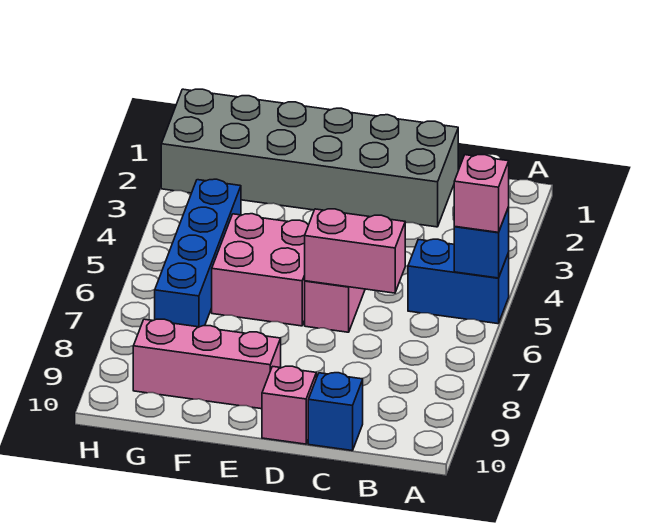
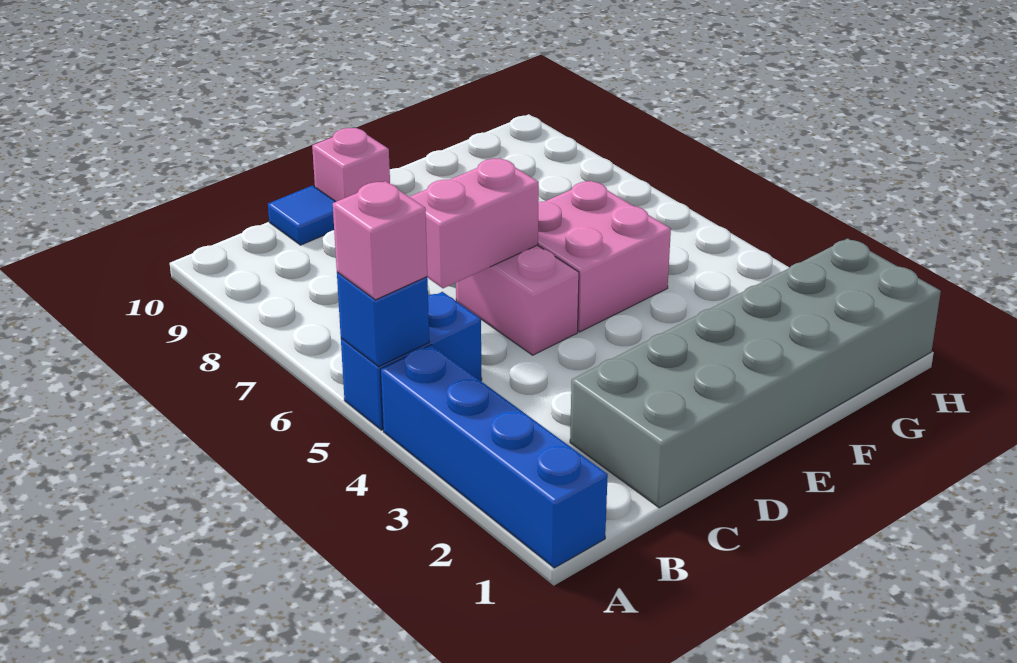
blue 1x1 brick [308,373,363,451] -> blue 1x1 tile [268,186,336,245]
pink 1x3 brick [133,319,281,409] -> none
blue 1x4 brick [155,179,241,327] -> blue 1x4 brick moved to [381,345,608,568]

